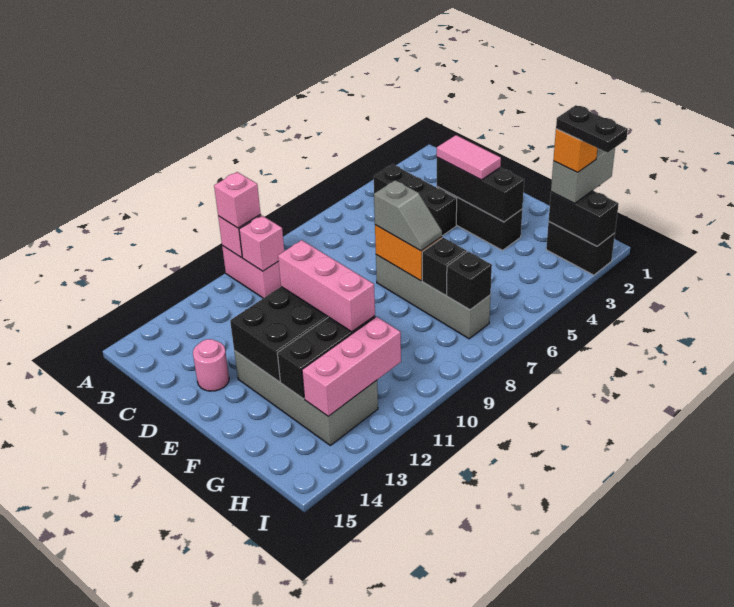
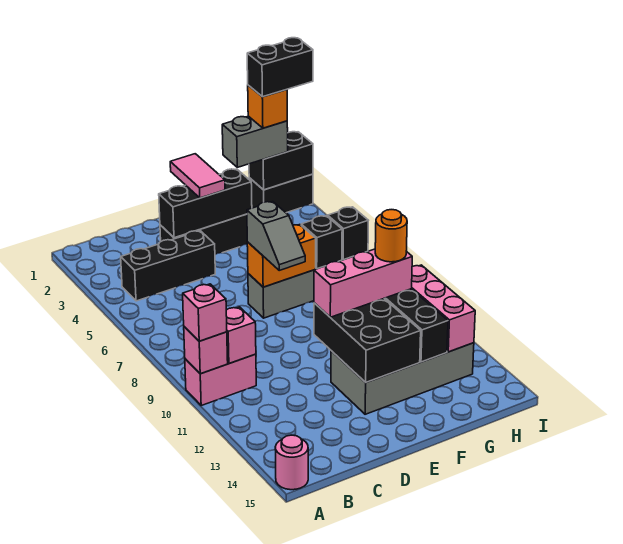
pink 1x2 tile [437,135,501,180] -> pink 1x2 tile turned to [170,154,225,198]
pink 1x1 round brick [193,339,229,391] -> pink 1x1 round brick moved to [275,435,308,490]
grey 1x2 slope [374,180,442,251] -> grey 1x2 slope turned to [247,202,305,270]
none -> orange 1x1 round brick [375,210,407,262]
grey 1x2 brick [551,148,615,203] -> grey 1x2 brick turned to [222,116,288,167]
black 1x2 plate [556,105,628,153] -> black 1x2 brick [247,38,313,97]

